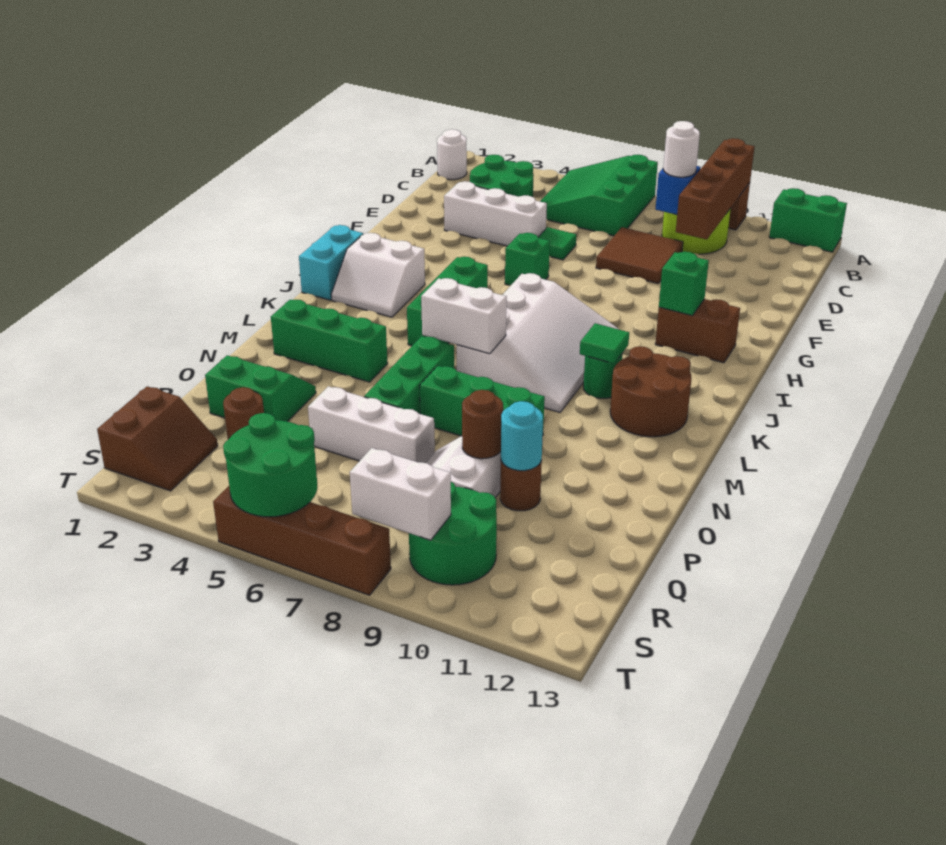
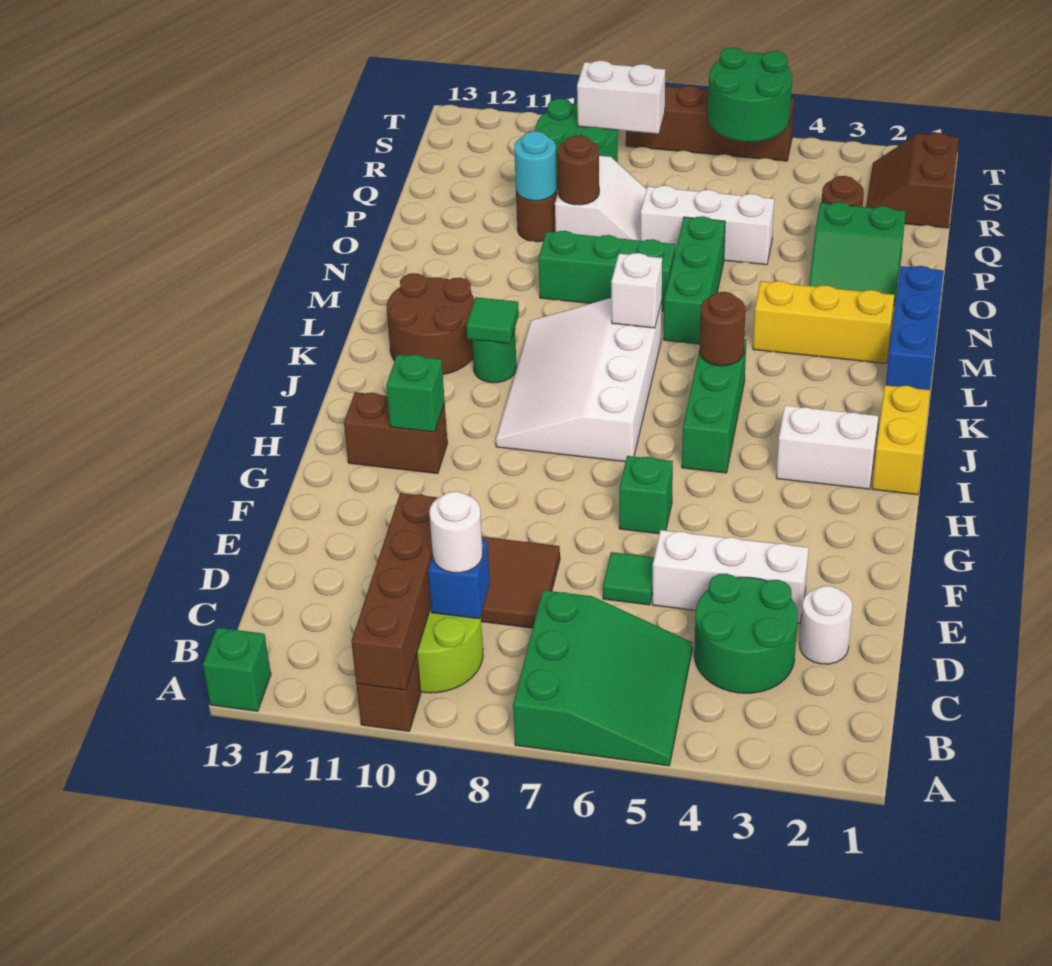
green 1x2 brick [769,188,847,252] -> green 1x1 brick [203,628,271,711]
white 1x1 round brick [437,129,467,180] -> white 1x1 round brick moved to [800,586,852,664]
cyan 1x2 brick [299,225,363,300] -> yellow 1x2 brick [872,385,930,495]
none -> brown 1x1 round brick [700,292,746,366]
none -> blue 1x3 brick [886,266,944,390]
white 1x2 brick [421,278,507,354] -> white 1x1 brick [611,253,662,328]
green 1x3 brick [271,299,388,382] -> yellow 1x3 brick [753,281,894,364]

